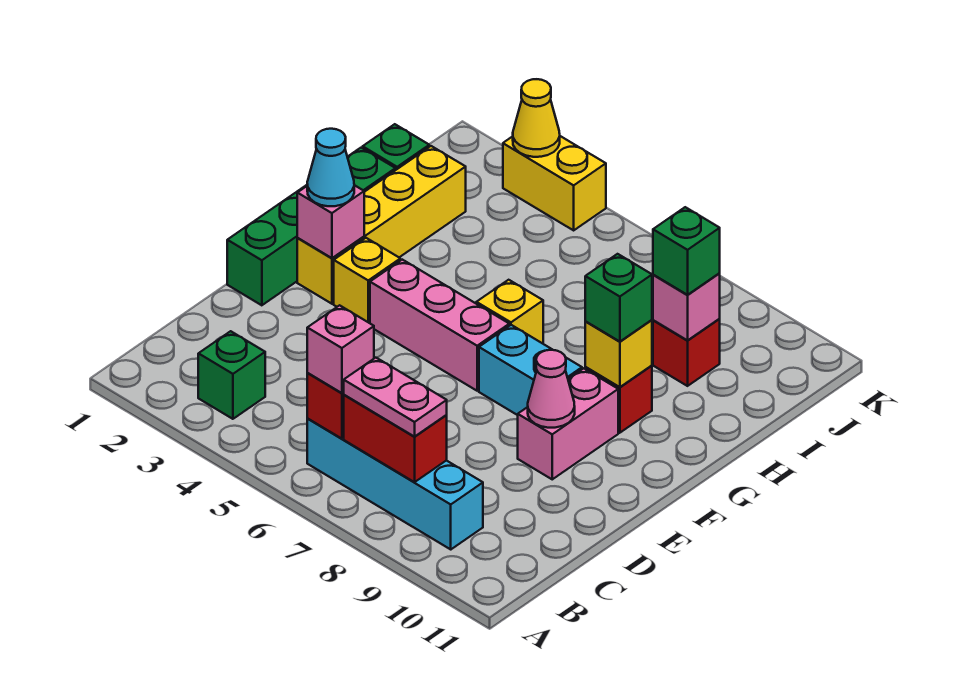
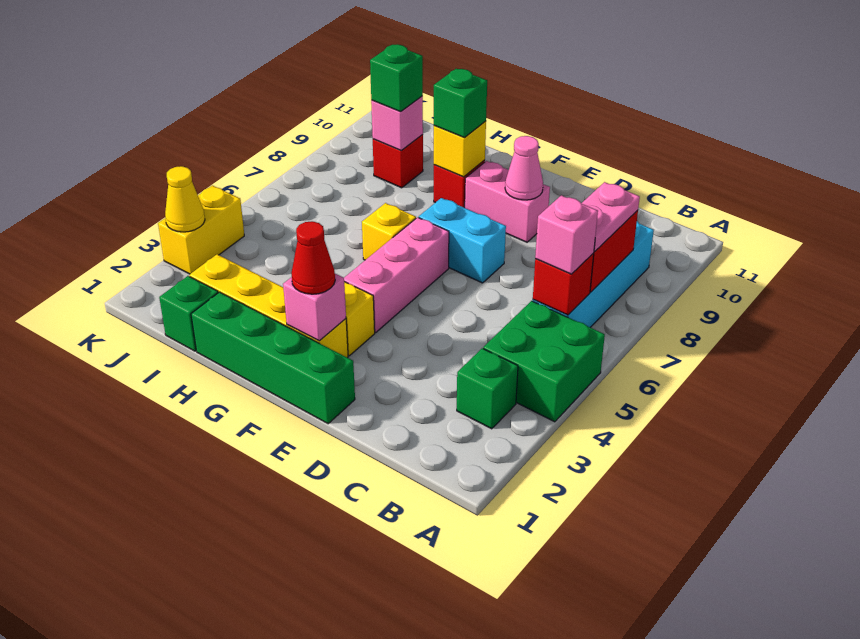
none -> green 2x2 brick [483,301,605,422]
cyan 1x1 cone [307,129,354,206] -> red 1x1 cone [291,221,335,294]
cyan 1x2 brick [479,325,582,415] -> cyan 1x2 brick turned to [419,198,506,283]

